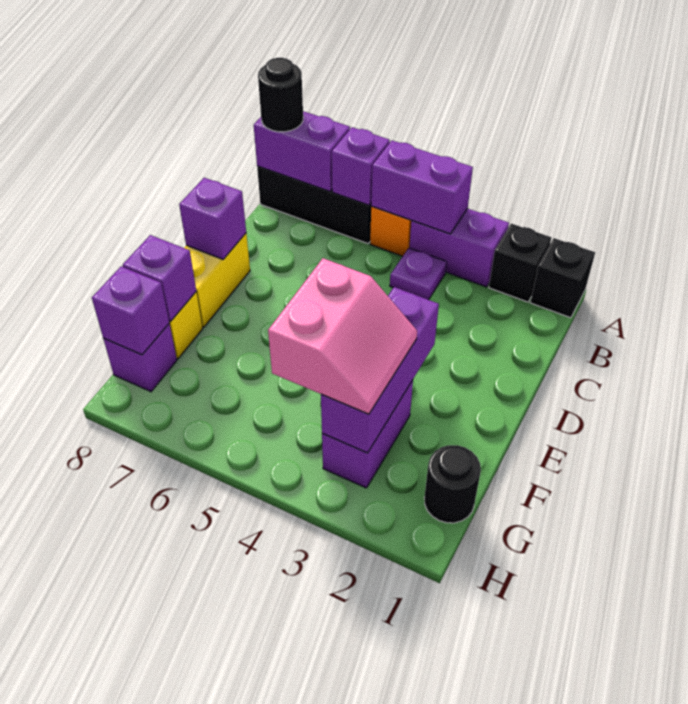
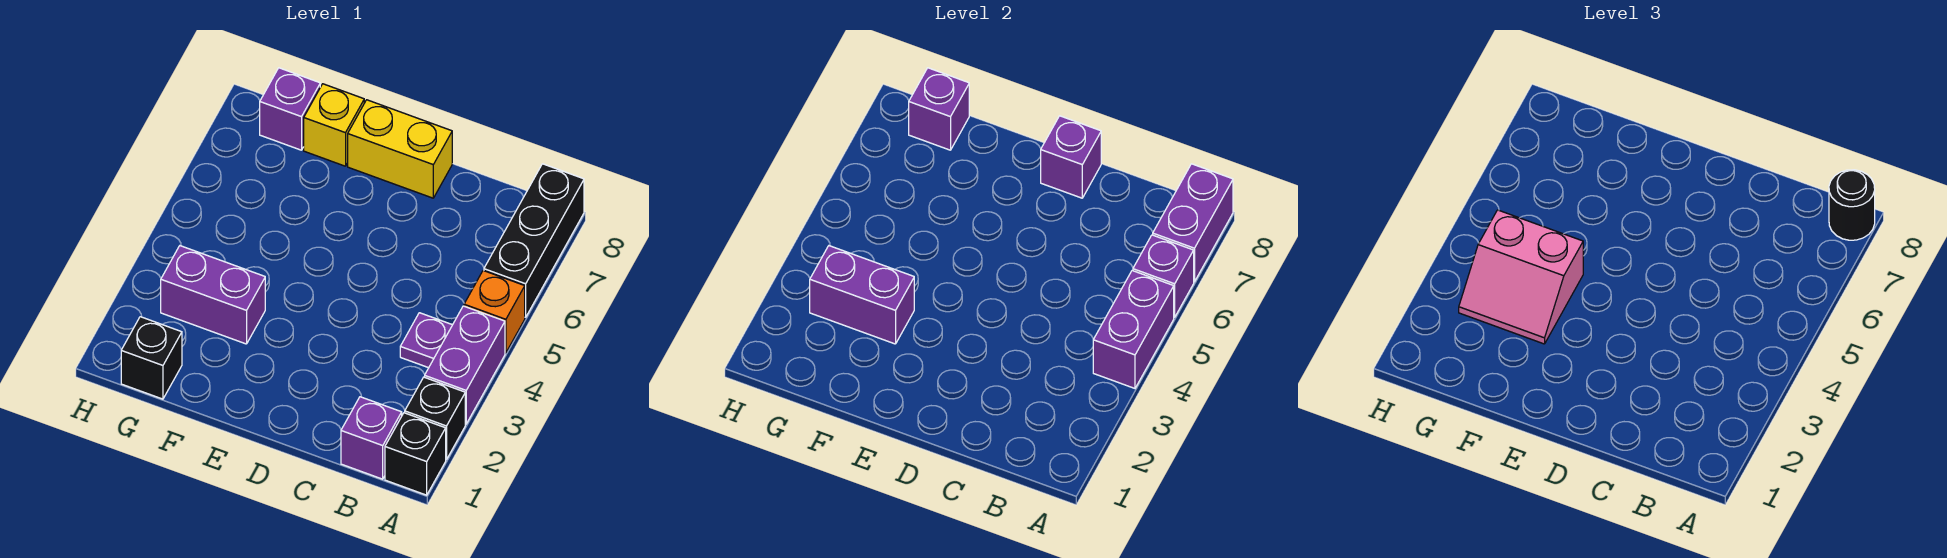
purple 1x3 brick [321,287,439,453] -> purple 1x2 brick [810,246,914,344]
purple 1x1 brick [123,235,196,321] -> purple 1x1 brick moved to [341,397,402,479]
black 1x1 round brick [424,445,481,523] -> black 1x1 brick [121,317,182,399]

